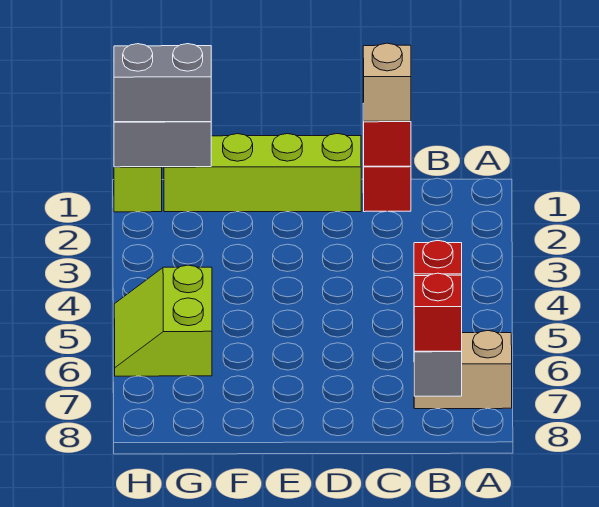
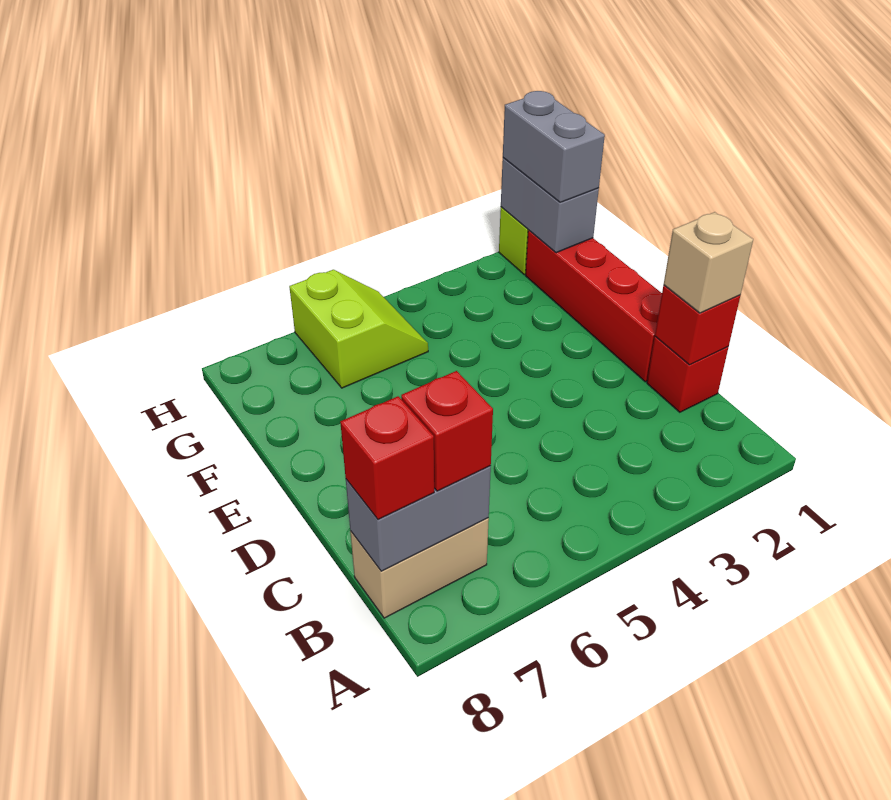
tan 1x2 brick [414,331,512,409] -> tan 1x2 brick turned to [350,518,489,618]
lime 1x4 brick [164,134,361,212] -> red 1x4 brick [525,230,662,382]
lime 2x2 slope [114,265,212,376] -> lime 2x2 slope turned to [289,270,428,388]

